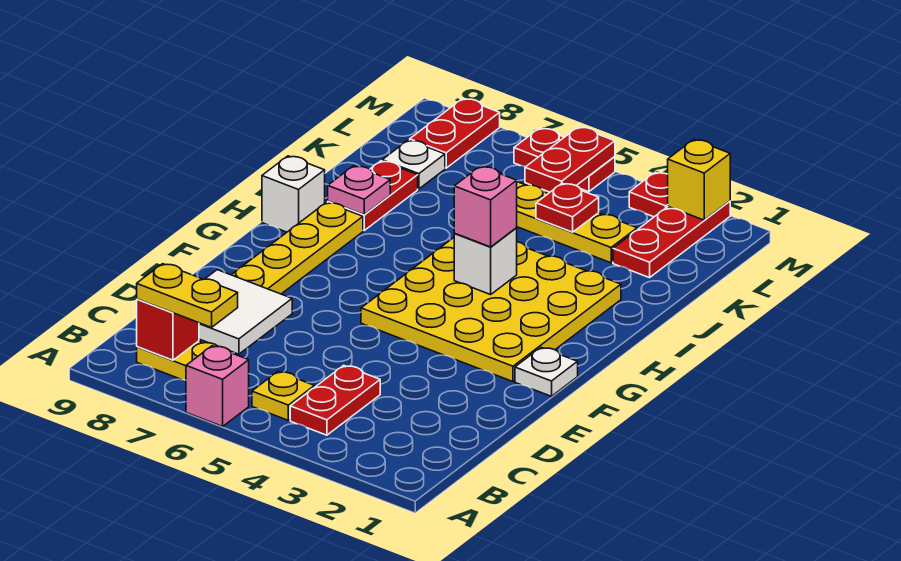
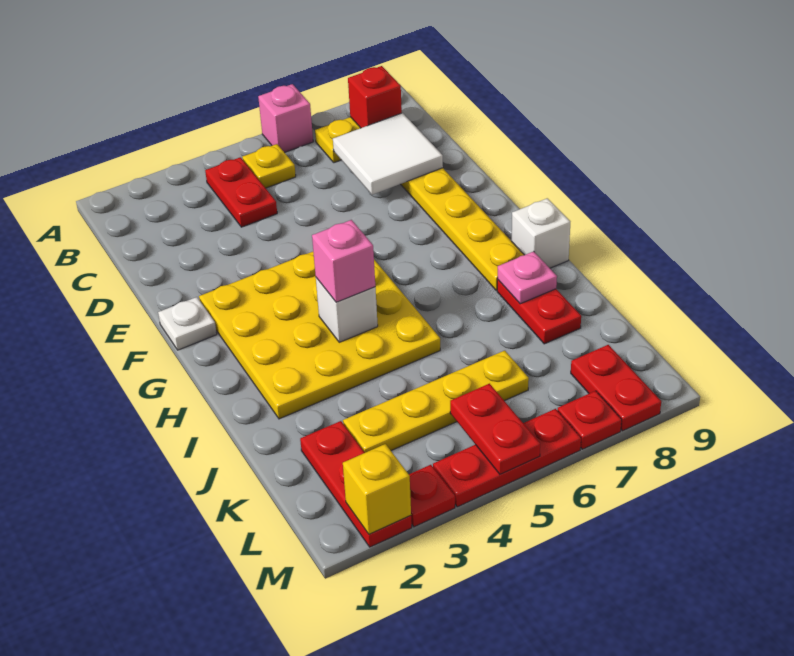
yellow 1x2 plate [137,264,238,327] -> none
red 1x1 plate [536,183,599,232] -> red 1x1 plate moved to [557,391,622,449]
white 1x1 plate [382,140,445,189] -> none
red 1x2 plate [514,128,615,192] -> red 1x3 plate [433,409,581,507]

